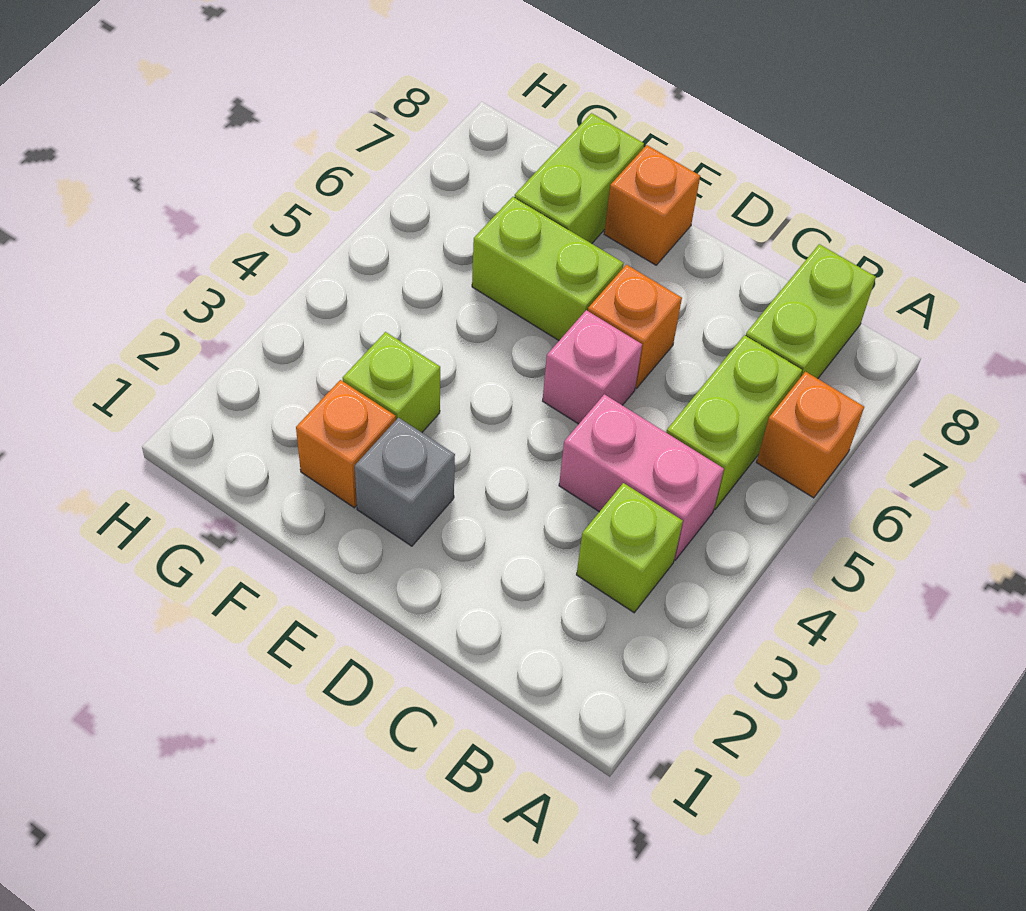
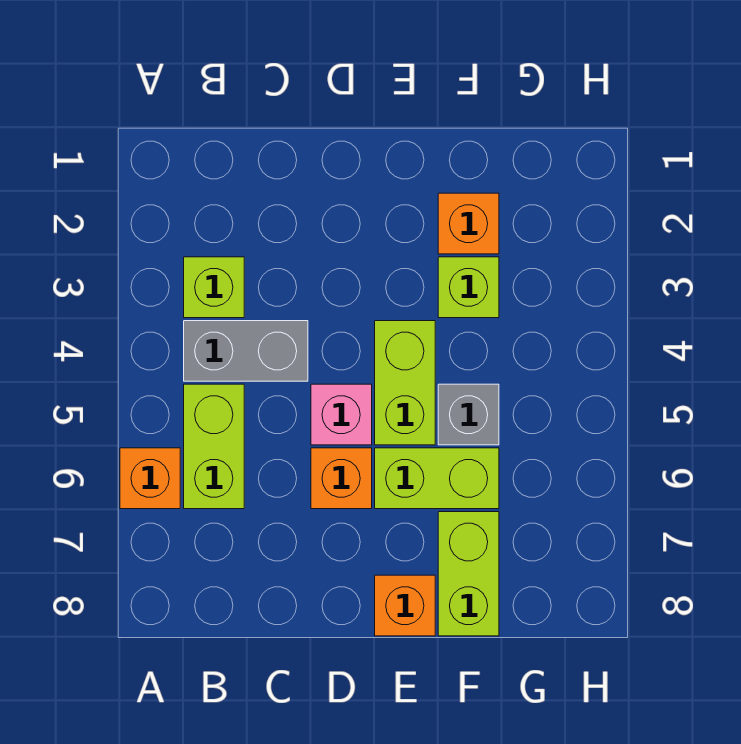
pink 1x2 brick [559,394,724,560] -> grey 1x2 brick [184,321,308,381]
lime 1x2 brick [746,244,876,379] -> lime 1x2 brick moved to [375,321,435,445]
grey 1x1 brick [355,418,455,546] -> grey 1x1 brick moved to [438,384,499,445]

